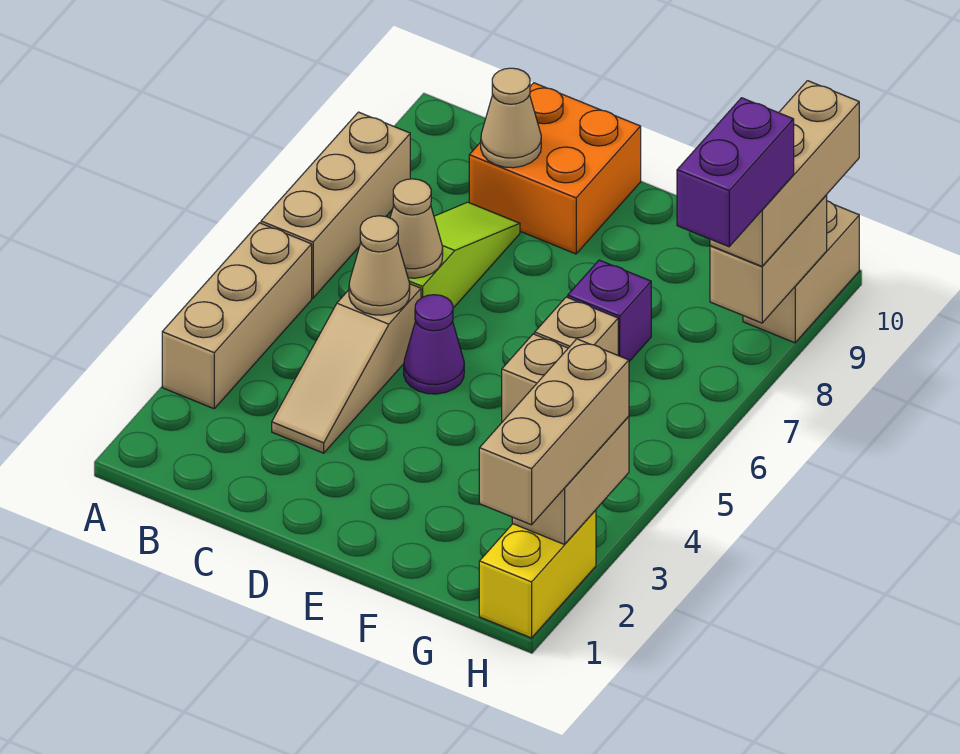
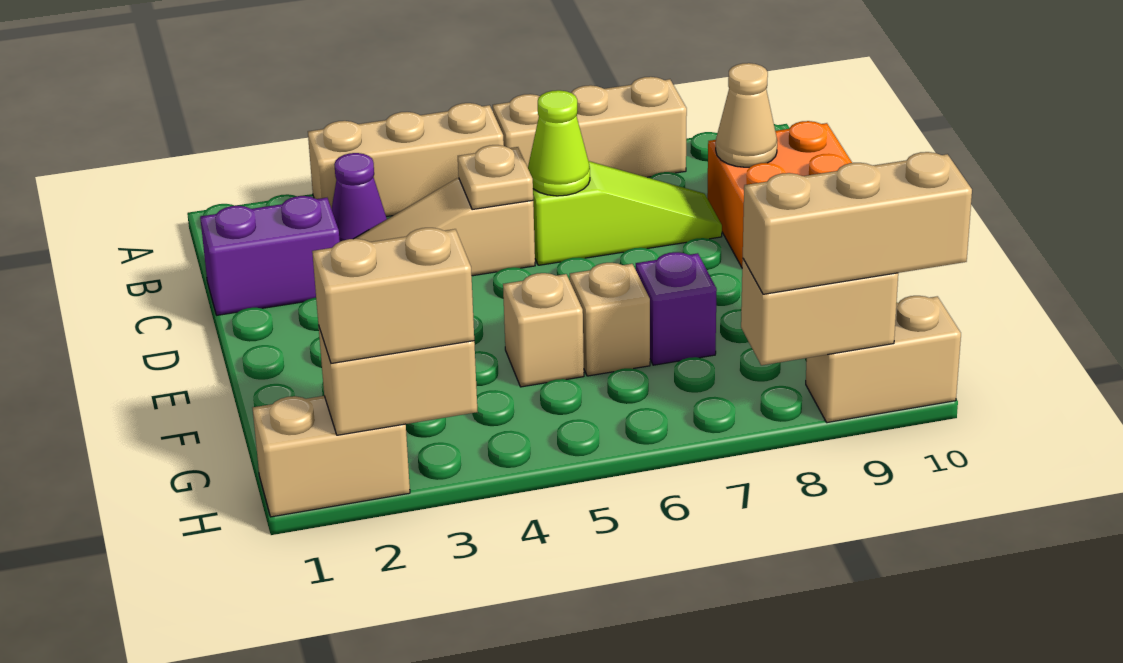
tan 1x1 cone [349,216,410,315] -> tan 1x1 plate [458,145,533,210]
tan 1x1 cone [390,179,443,278] -> lime 1x1 cone [528,90,590,196]
purple 1x1 cone [404,295,464,394] -> purple 1x1 cone moved to [332,153,387,242]
yellow 1x2 brick [479,510,596,638] -> tan 1x2 brick [253,396,410,517]
tan 1x3 brick [479,339,629,525] -> tan 1x2 brick [312,228,474,363]
purple 1x2 brick [677,98,794,247] -> purple 1x2 brick moved to [200,196,340,315]

